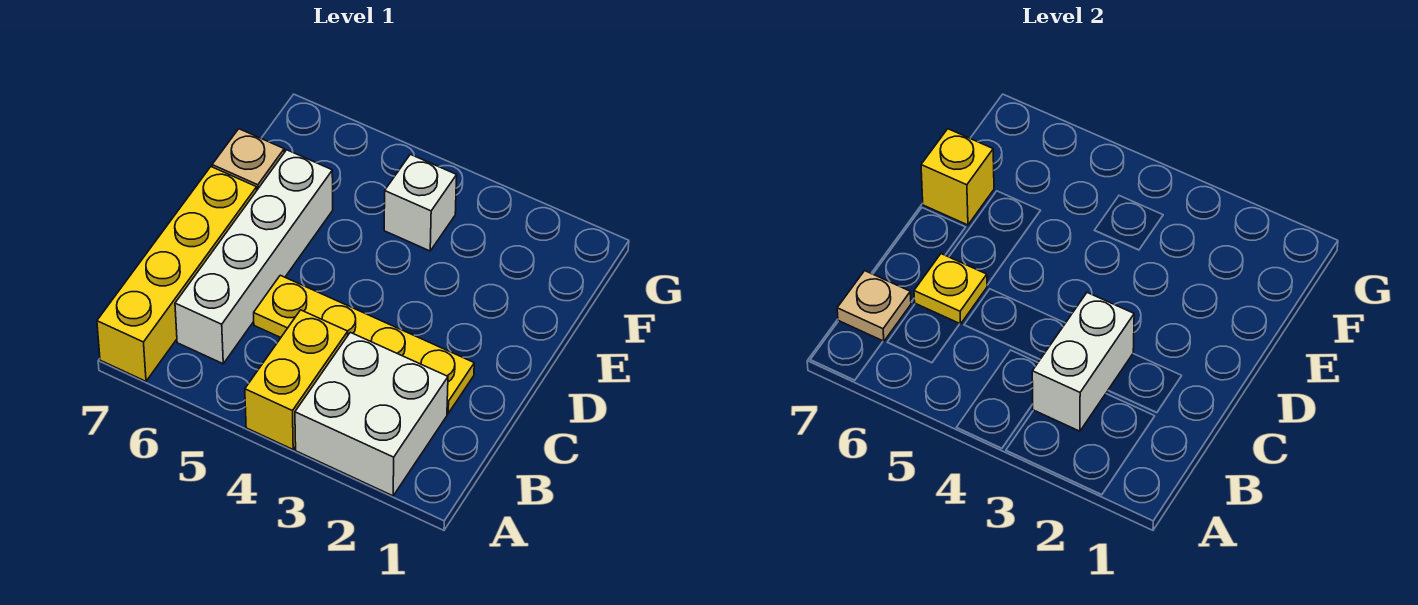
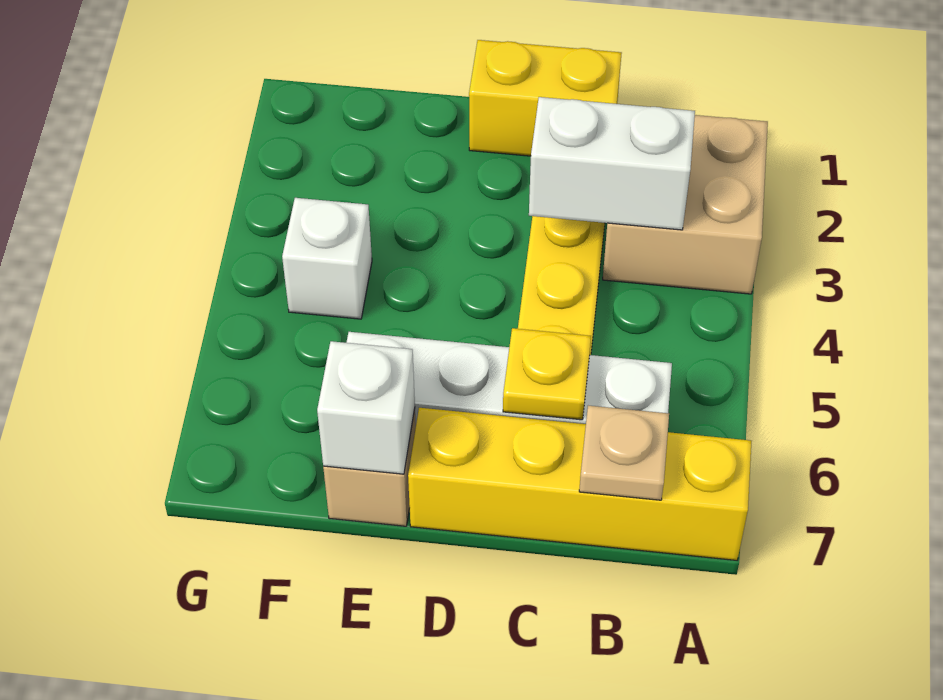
white 2x2 brick [295,332,448,496] -> tan 2x2 brick [603,115,768,294]
yellow 1x2 brick [245,310,348,449] -> yellow 1x2 brick moved to [469,40,621,156]
yellow 1x1 brick [921,129,994,225] -> white 1x1 brick [317,341,415,474]

